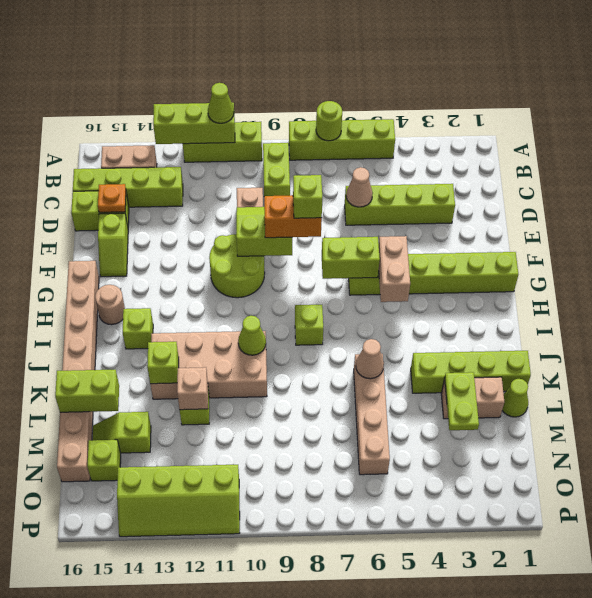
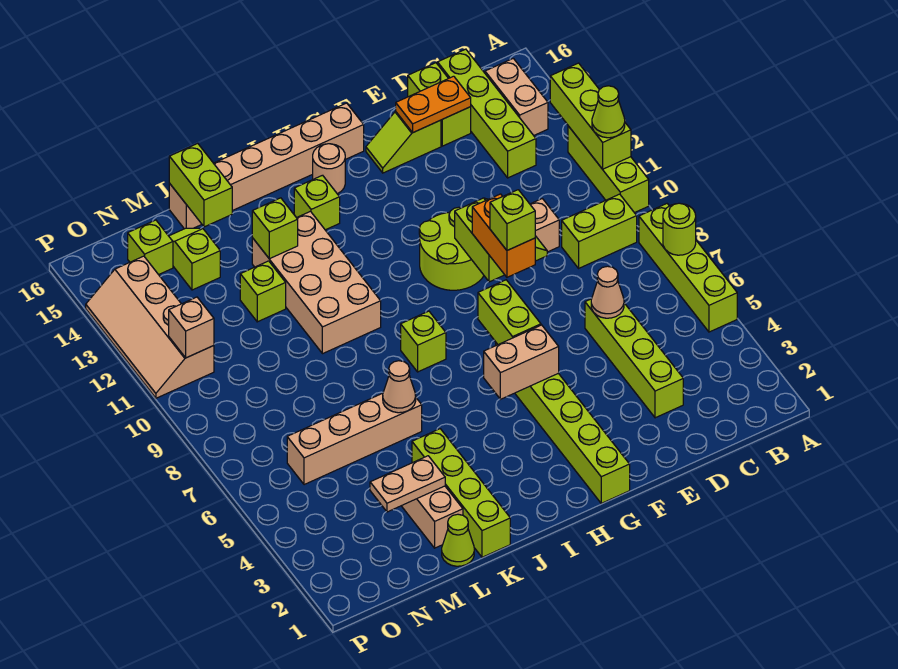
orange 1x1 plate [98,184,126,212] -> orange 1x2 plate [396,76,471,132]
tan 1x8 brick [57,261,99,482] -> tan 1x6 brick [169,103,364,229]
lime 1x1 cone [238,316,266,355] -> none
lime 1x2 plate [445,372,479,431] -> tan 1x2 plate [370,456,445,512]
tan 1x1 brick [177,367,208,410] -> tan 1x1 brick moved to [169,297,214,358]
lime 2x4 slope [117,465,240,537] -> tan 2x4 slope [86,256,214,398]

